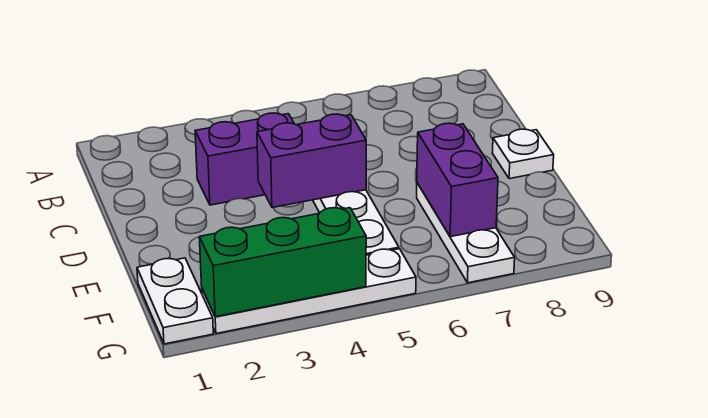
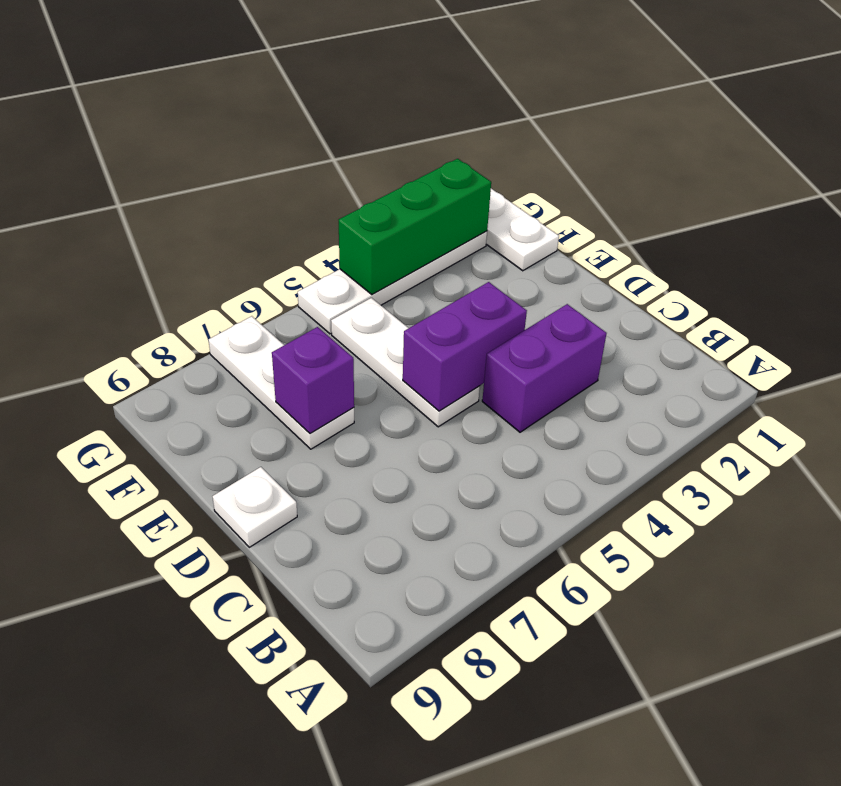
purple 1x2 brick [417,123,498,237] -> purple 1x1 brick [272,327,354,433]

